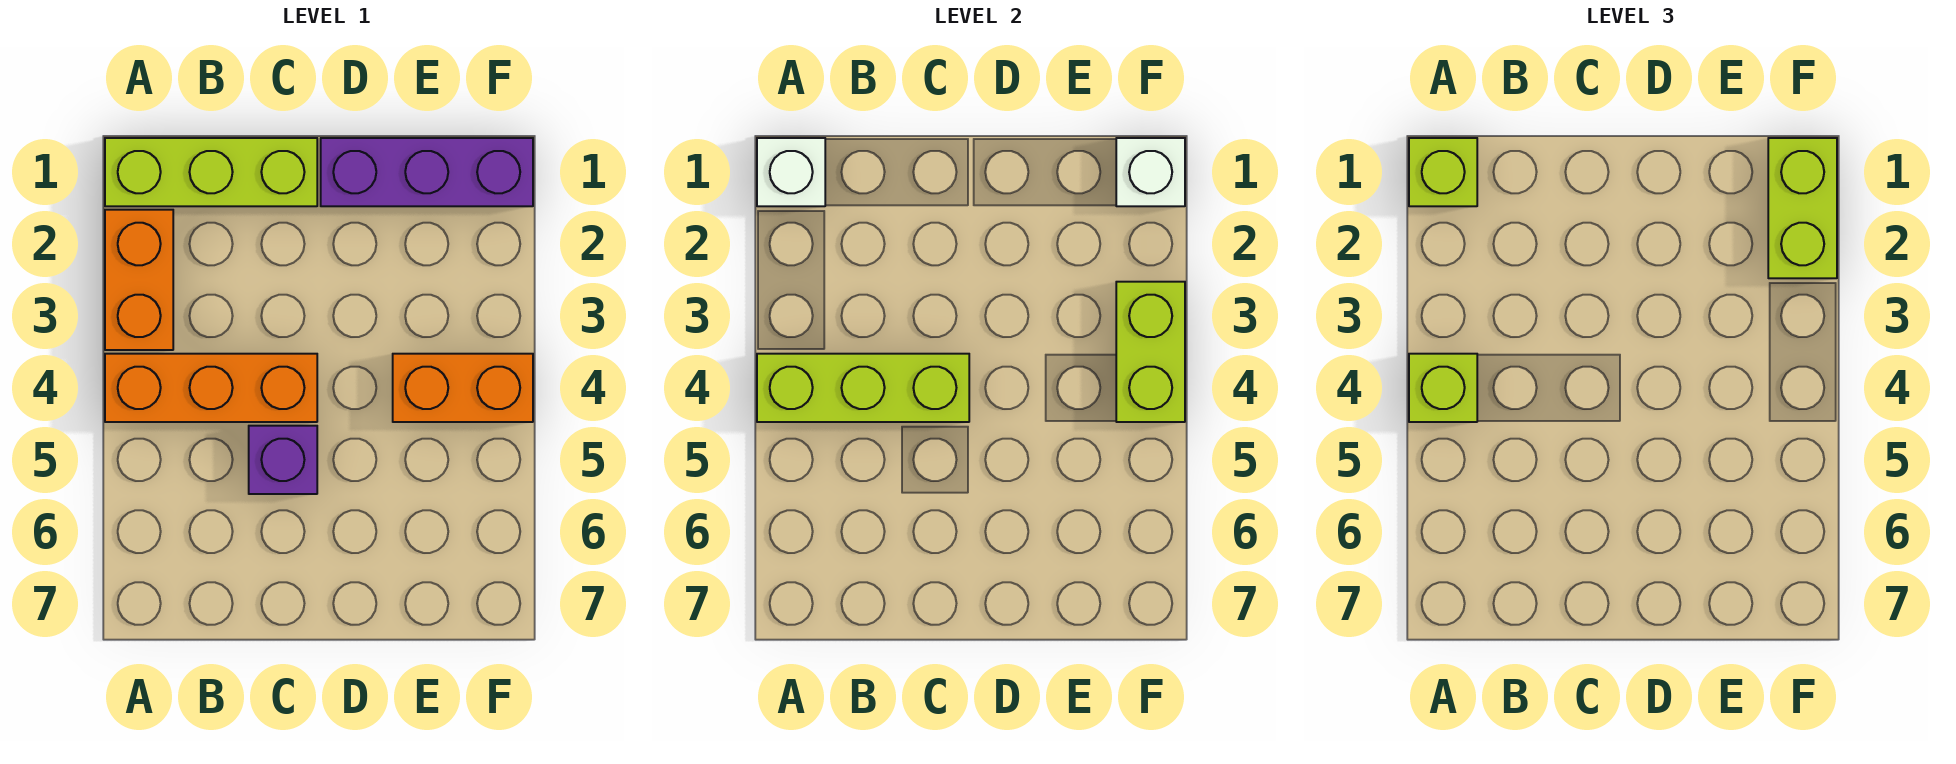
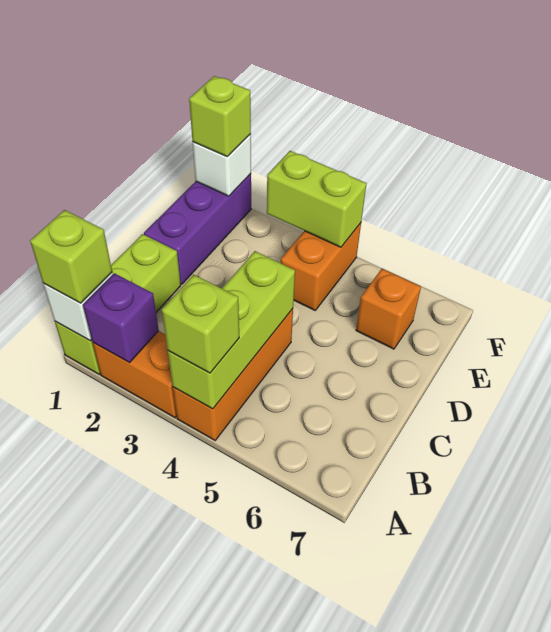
purple 1x1 brick [249,426,317,494] -> purple 1x1 brick moved to [83,273,159,363]
none -> orange 1x1 brick [356,269,421,349]
lime 1x2 brick [1768,138,1837,278] -> lime 1x1 brick [189,76,251,156]

